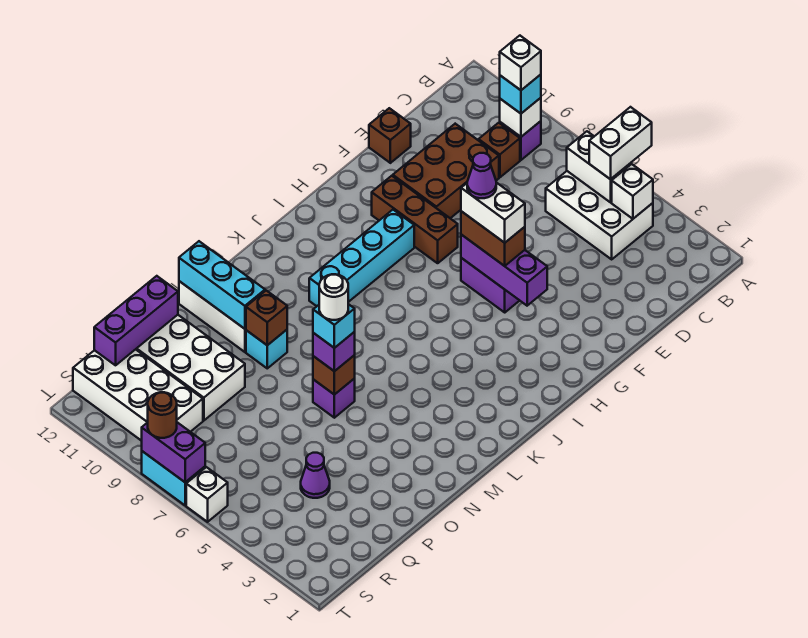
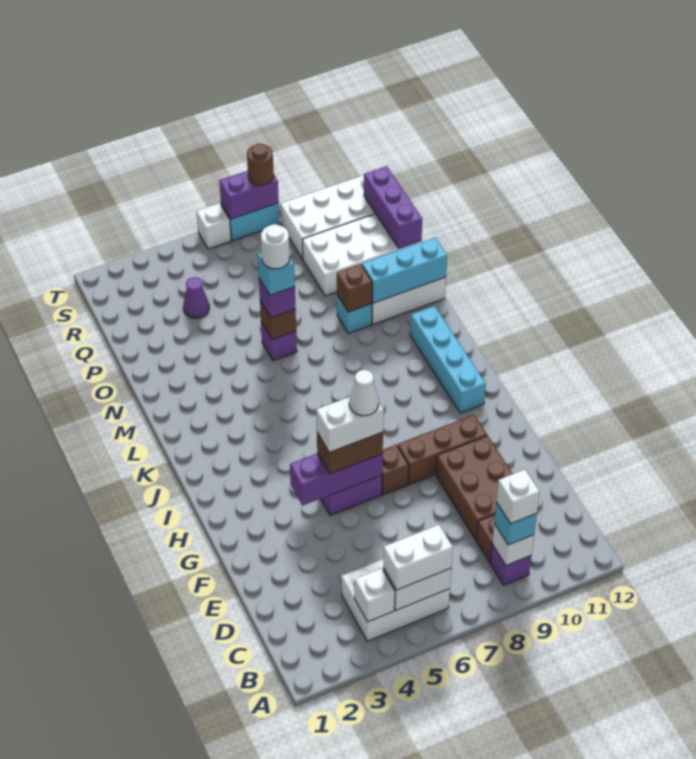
white 1x2 brick [589,107,652,179] -> white 1x2 brick turned to [383,525,453,590]
brown 1x1 brick [369,108,411,163] -> brown 1x1 brick moved to [382,445,409,495]
purple 1x1 cone [467,153,496,198] -> white 1x1 cone [349,370,379,416]
cyan 1x4 brick [309,210,414,306] -> cyan 1x4 brick moved to [410,306,486,413]

